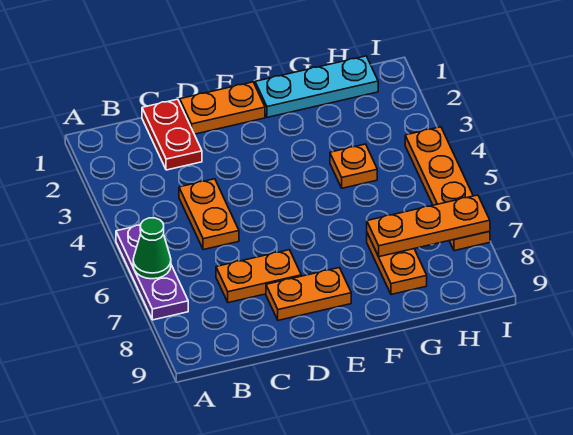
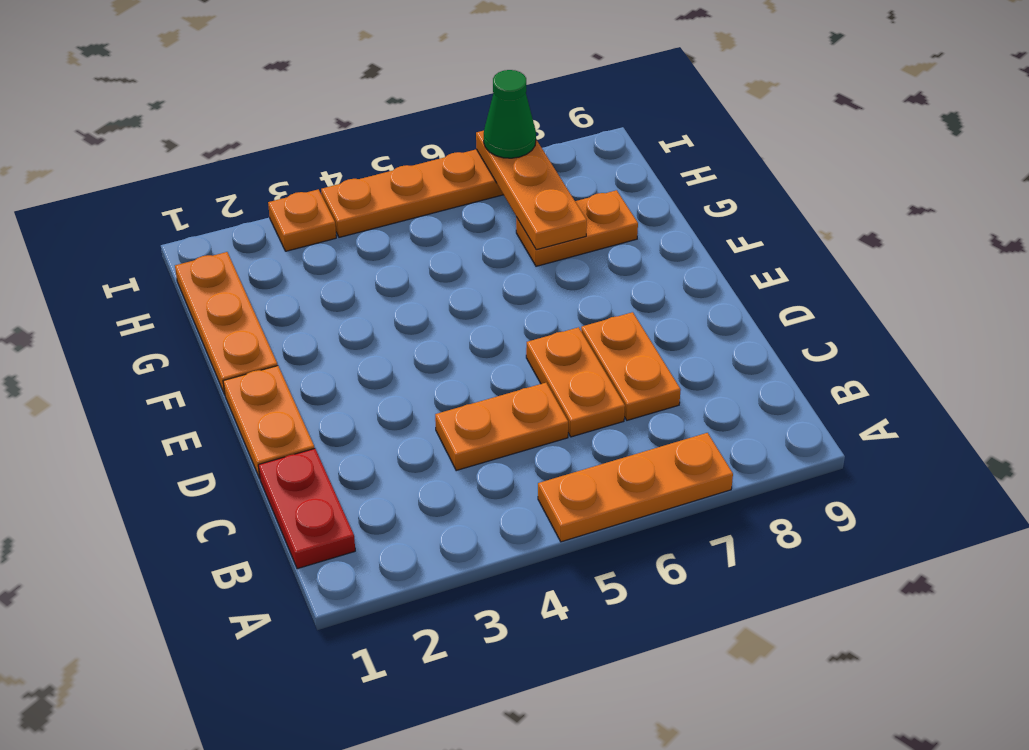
purple 1x3 plate [116,225,188,320] -> orange 1x3 plate [538,433,733,542]
green 1x1 cone [133,218,171,279] -> green 1x1 cone moved to [484,70,536,158]
red 1x2 plate [142,99,202,170] -> red 1x2 plate turned to [258,449,355,569]
orange 1x2 plate [266,268,351,320] -> orange 1x2 plate moved to [526,327,625,437]
cyan 1x3 plate [255,56,378,117] -> orange 1x3 plate [175,252,278,395]
orange 1x1 plate [330,144,377,188] -> orange 1x1 plate moved to [268,189,336,251]

